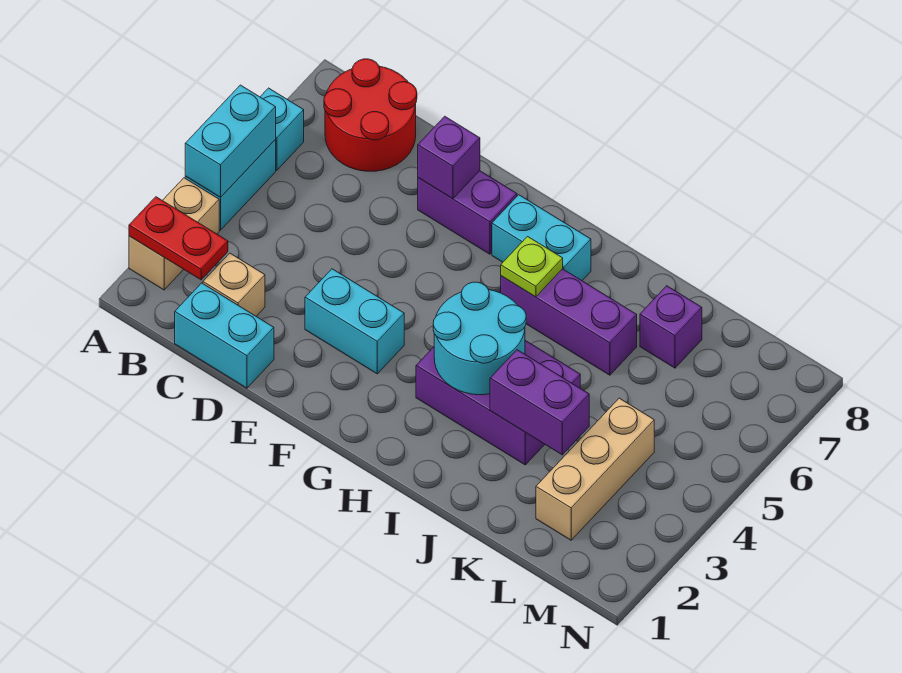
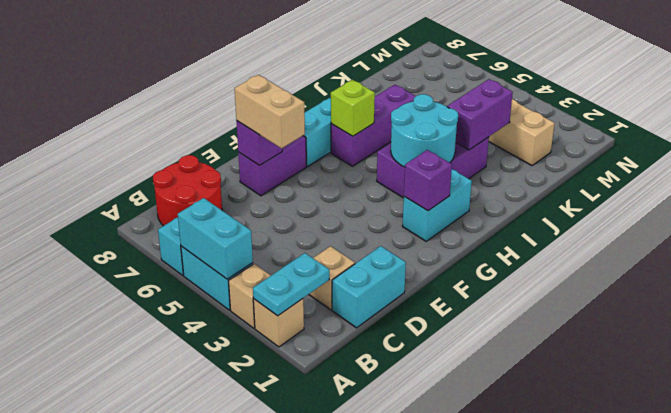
red 1x2 plate [129,197,228,280] -> cyan 1x2 plate [253,253,329,316]
cyan 1x2 brick [305,269,404,374] -> cyan 1x2 brick moved to [402,169,472,241]
none -> tan 1x2 brick [235,75,305,148]
lime 1x1 plate [501,237,563,297] -> lime 1x1 brick [331,80,375,136]
purple 1x1 brick [640,286,702,368] -> purple 1x1 brick moved to [404,150,452,211]

